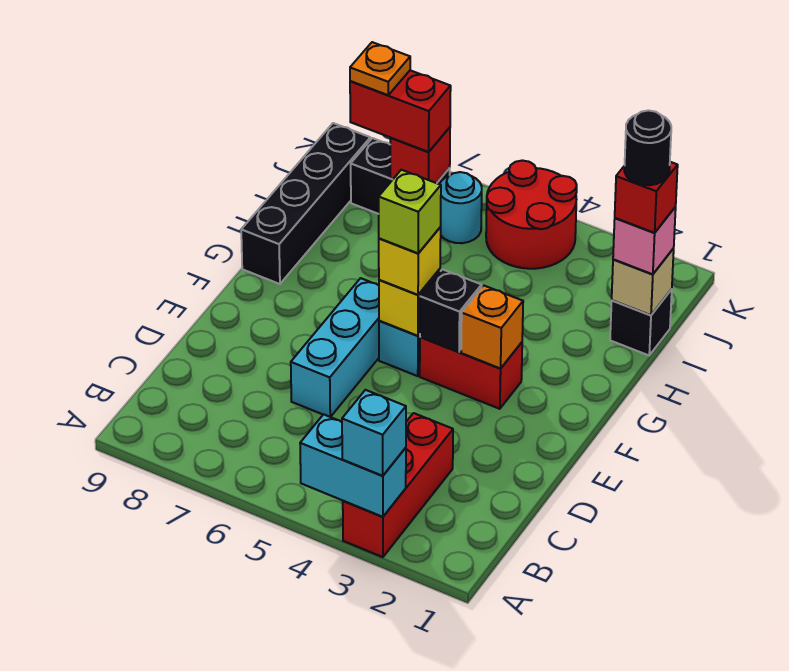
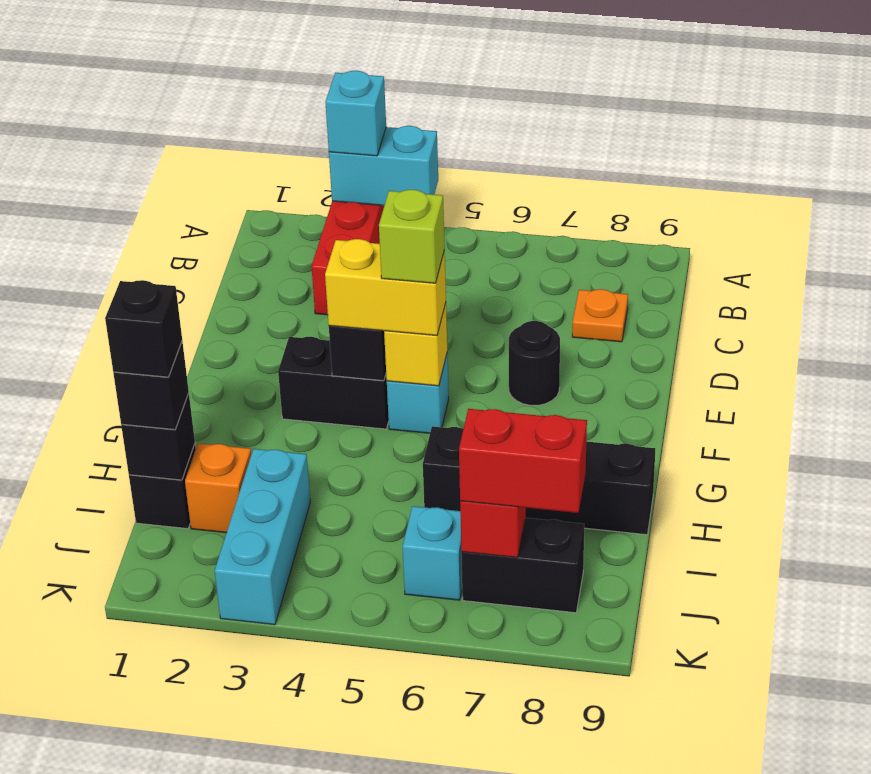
cyan 1x3 brick [291,278,379,417] -> cyan 1x3 brick moved to [215,449,310,625]
red 1x2 brick [420,337,522,409] -> black 1x2 brick [278,337,389,429]
orange 1x1 brick [461,286,523,368] -> orange 1x1 brick moved to [185,443,251,533]
yellow 1x1 brick [379,227,441,295] -> yellow 1x2 brick [325,239,446,336]
black 1x4 brick [241,123,370,284] -> black 1x4 brick turned to [423,426,655,535]
tan 1x1 brick [612,248,674,315] -> black 1x1 brick [121,393,195,480]
pink 1x1 brick [613,207,676,274] -> black 1x1 brick [113,341,189,430]
red 1x1 brick [615,162,678,233] -> black 1x1 brick [105,280,182,377]
black 1x1 round brick [624,110,671,185] -> black 1x1 round brick moved to [509,321,560,405]
red 2x2 round brick [486,160,577,269] -> none
cyan 1x1 round brick [440,172,482,243] -> cyan 1x1 brick [403,506,462,600]
orange 1x1 plate [350,42,410,95] -> orange 1x1 plate moved to [572,289,628,342]

